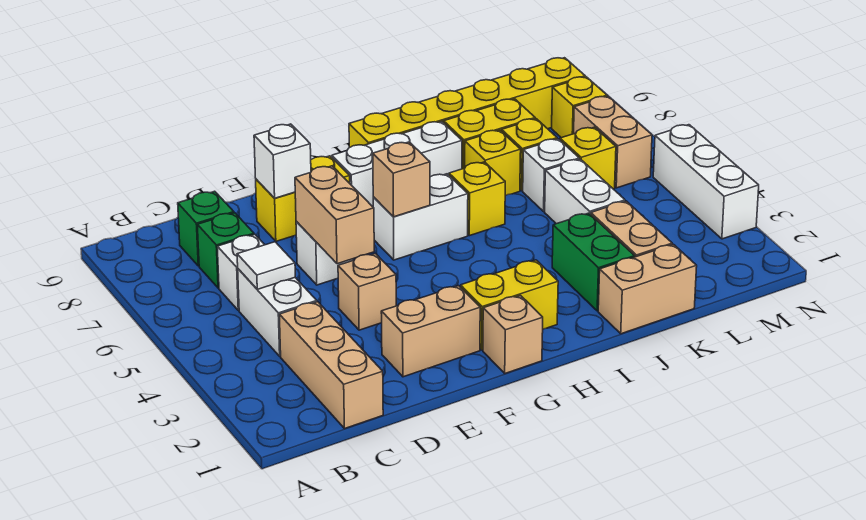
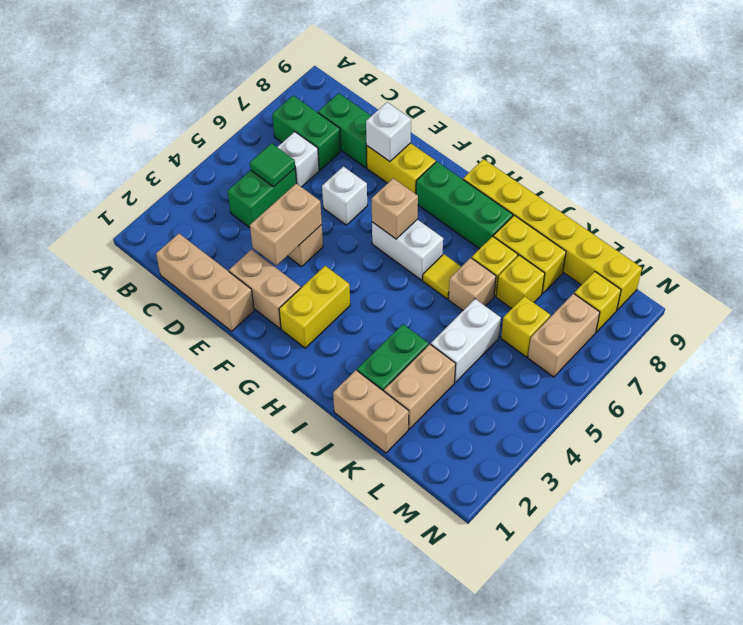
tan 1x3 brick [279,302,383,428] -> tan 1x3 brick turned to [156,234,254,331]
white 1x2 brick [238,269,317,356] -> green 1x2 brick [228,168,296,228]
white 1x1 tile [237,242,295,289] -> green 1x1 tile [250,143,295,187]
green 1x1 brick [197,213,254,288] -> green 1x2 brick [272,96,341,170]
green 1x1 brick [178,191,234,266] -> green 1x2 brick [318,93,371,167]
tan 1x2 brick [295,166,374,264] -> tan 1x2 brick moved to [250,183,322,266]
tan 1x1 brick [483,295,543,373] -> tan 1x1 brick moved to [448,258,496,310]
yellow 1x2 brick [461,260,558,350] -> yellow 1x2 brick turned to [279,266,350,348]
white 1x3 brick [332,121,462,207] -> green 1x3 brick [416,162,513,249]
yellow 1x1 brick [449,162,505,236] -> yellow 1x1 tile [423,254,461,299]
white 1x1 brick [523,139,579,211] -> none
white 1x3 brick [653,125,759,239] -> none

